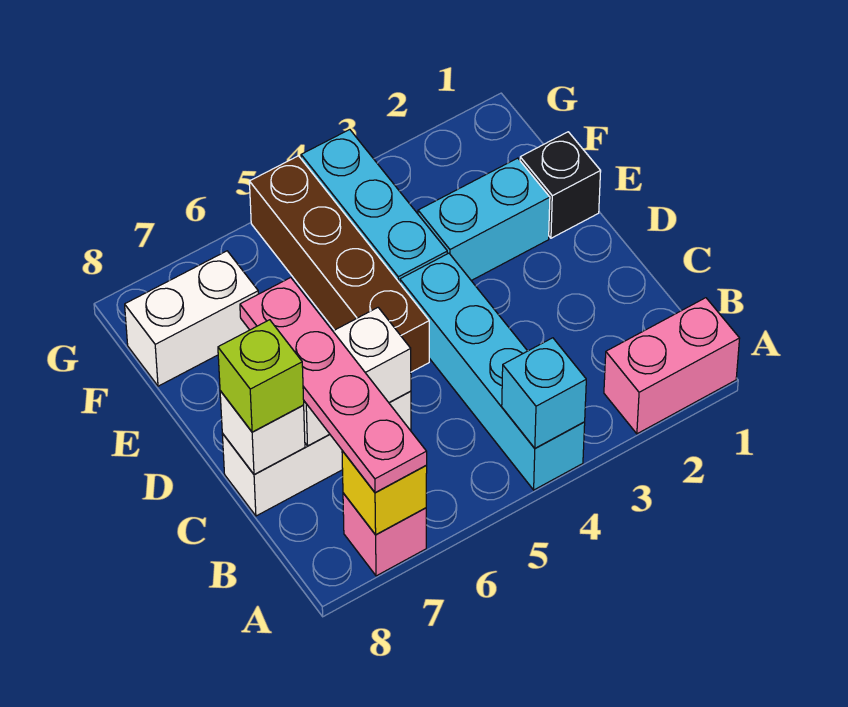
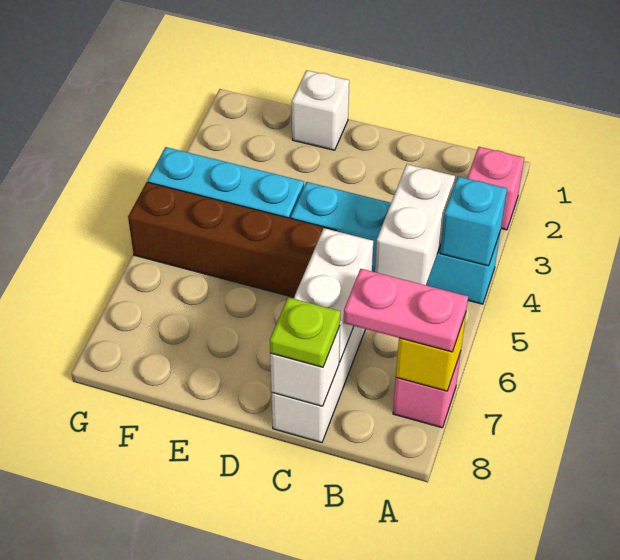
pink 1x2 brick [604,298,740,434] -> pink 1x1 brick [467,147,524,230]
pink 1x4 plate [240,278,427,493] -> pink 1x2 plate [344,269,468,352]
lime 1x1 brick [218,320,304,432] -> lime 1x1 plate [270,297,340,367]
black 1x1 brick [520,132,601,238] -> white 1x1 brick [292,70,349,150]
cyan 1x2 brick [418,158,550,281] -> none
white 1x2 brick [125,251,258,386] -> white 1x2 brick moved to [375,164,455,285]

